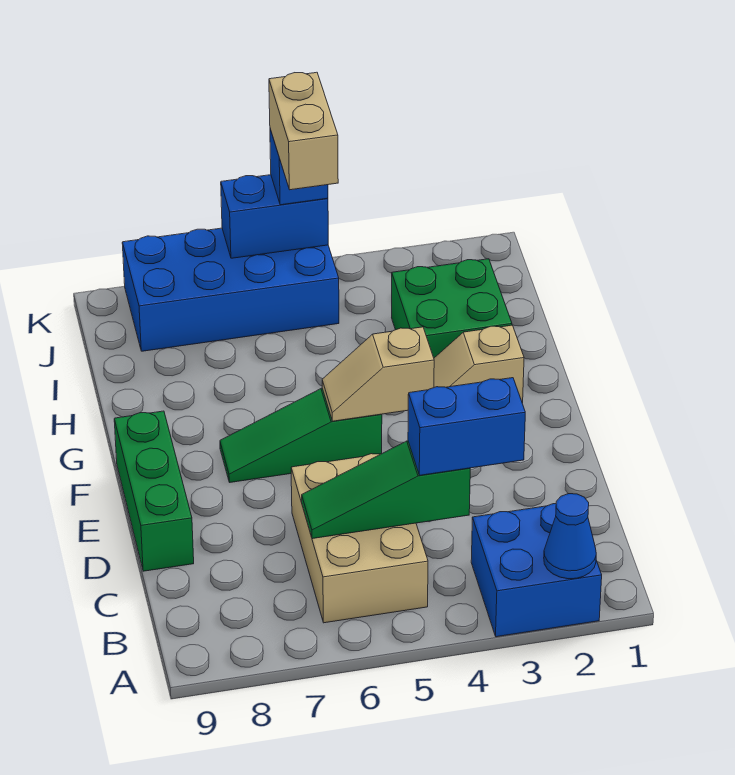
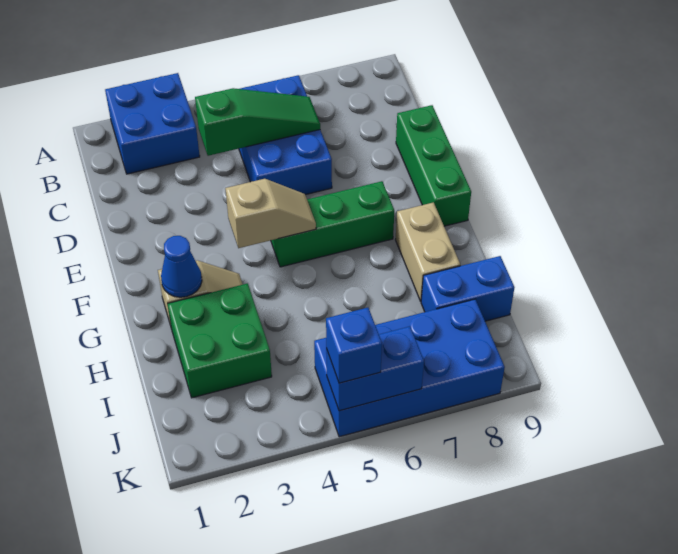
blue 1x1 cone [544,494,596,579] -> blue 1x1 cone moved to [161,236,202,297]
tan 2x3 brick [291,454,428,623] -> blue 2x3 brick [239,75,332,195]
blue 1x2 brick [408,378,525,475] -> blue 1x2 brick moved to [421,256,514,321]
green 1x3 slope [220,388,382,482] -> green 1x3 brick [271,181,394,267]
tan 1x2 brick [269,72,338,190] -> tan 1x2 brick moved to [396,202,460,301]

